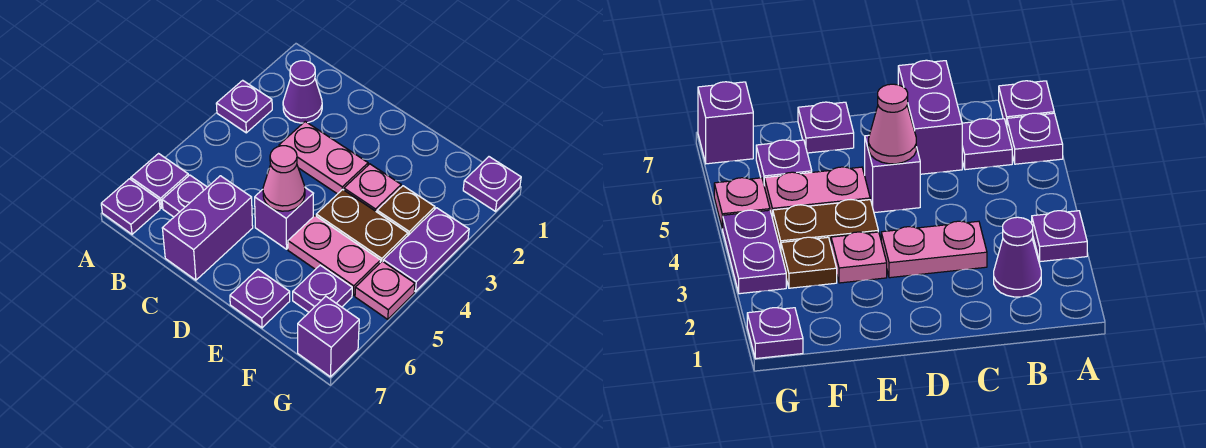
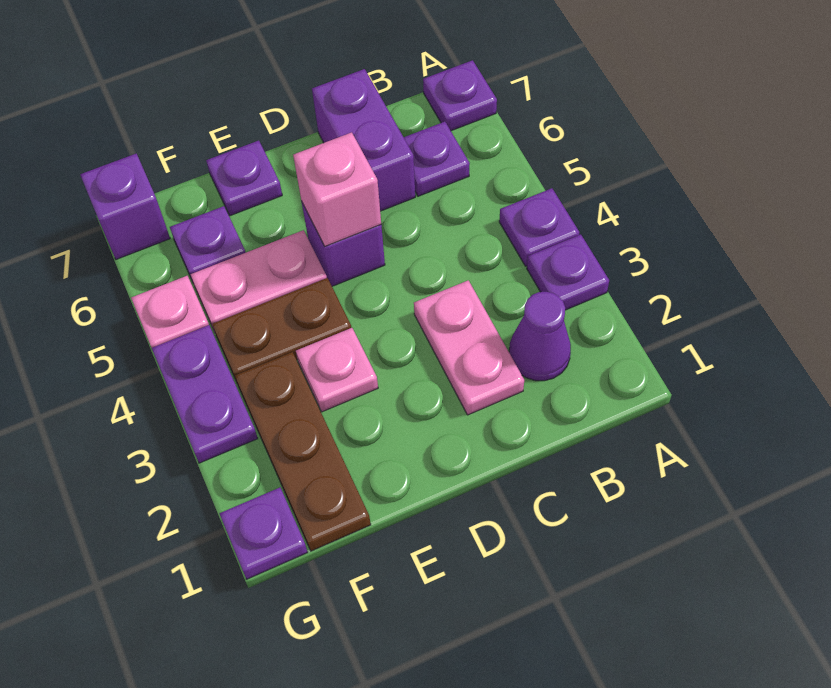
purple 1x1 plate [131,154,188,208] -> purple 1x1 plate moved to [499,188,579,266]
pink 1x2 plate [279,122,368,194] -> pink 1x2 plate turned to [414,280,524,415]
pink 1x1 cone [263,146,305,211] -> pink 1x1 brick [293,132,381,246]
brown 1x1 plate [377,186,435,235] -> brown 1x3 plate [235,352,371,551]

